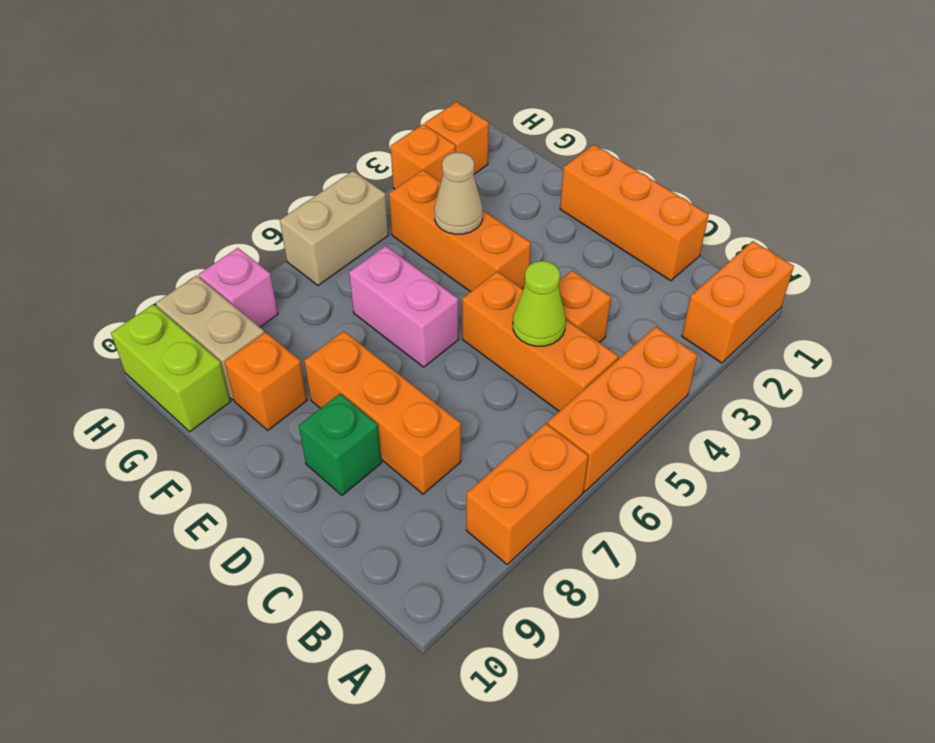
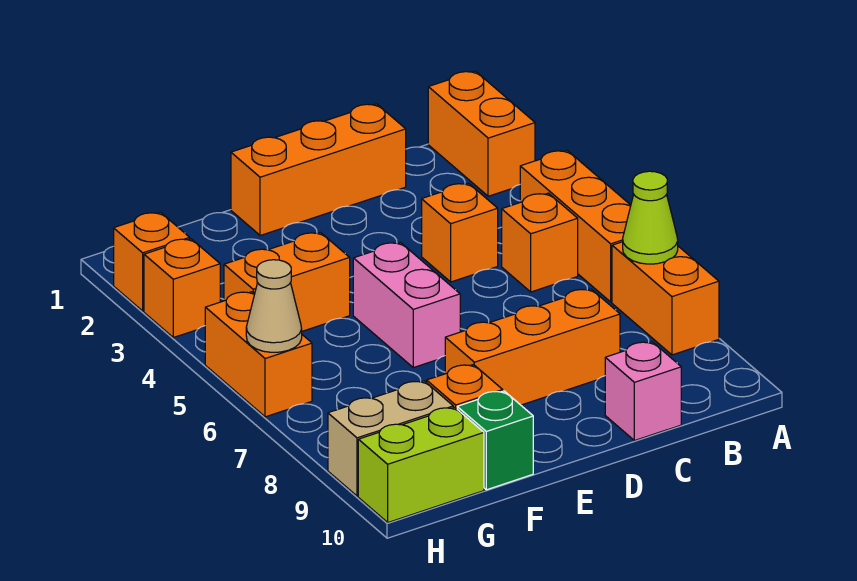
orange 1x3 brick [462,271,618,411] -> orange 1x1 brick [502,193,578,292]
lime 1x1 cone [513,261,566,346] -> lime 1x1 cone moved to [623,171,678,264]
green 1x1 brick [299,394,382,495] -> green 1x1 brick moved to [457,391,533,490]
orange 1x3 brick [389,170,531,292] -> orange 1x2 brick [224,232,350,331]
pink 1x2 brick [349,246,459,367] -> pink 1x2 brick turned to [353,242,460,368]
tan 1x1 cone [434,152,483,234] -> tan 1x1 cone moved to [246,260,302,352]
tan 1x2 brick [280,171,389,286] -> orange 1x2 brick [205,292,312,417]
pink 1x1 brick [199,248,278,327] -> pink 1x1 brick moved to [605,342,681,441]

